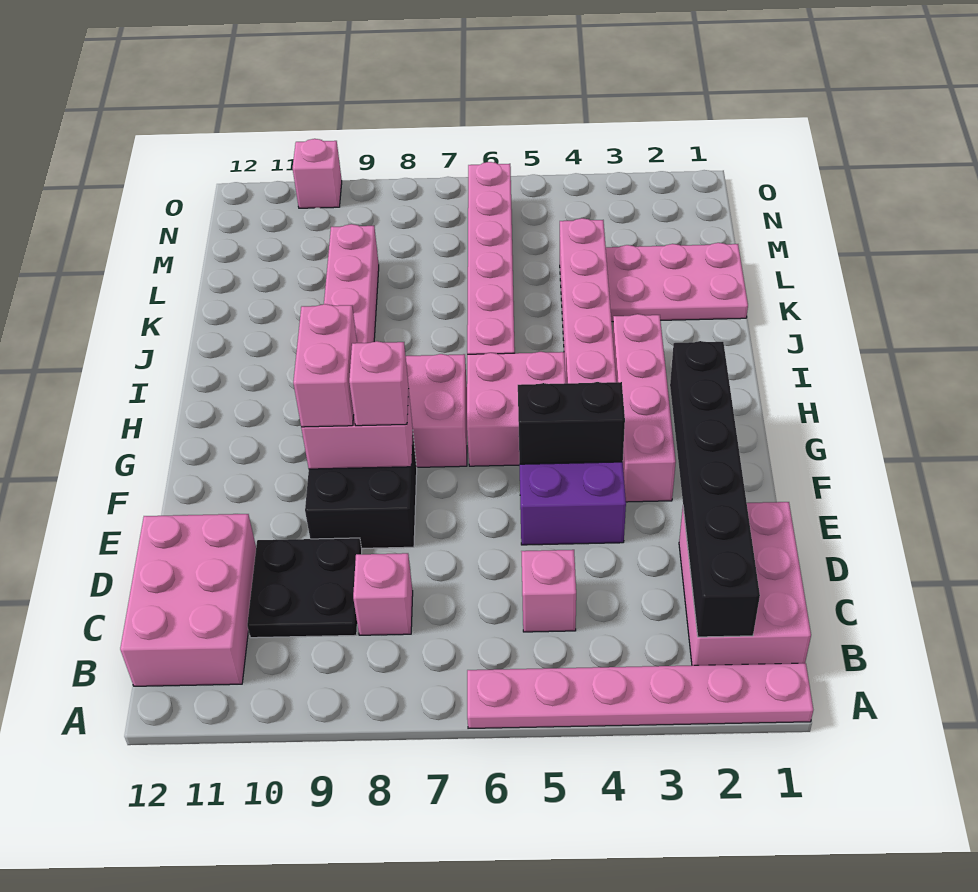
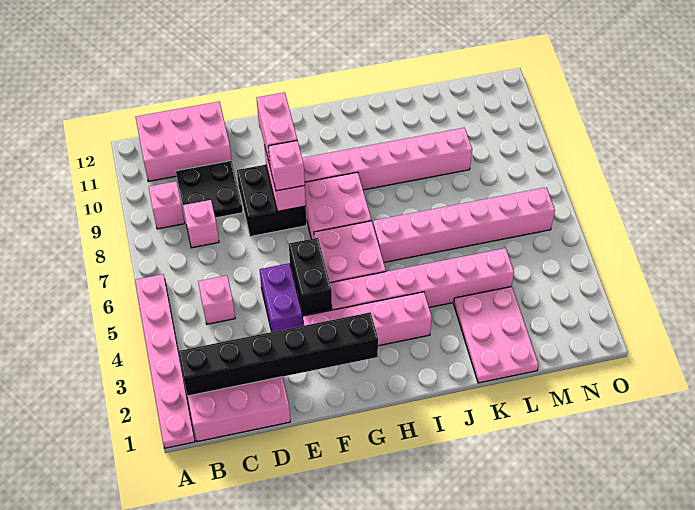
pink 1x2 brick [293,304,357,427] -> pink 1x2 brick turned to [257,92,297,165]
pink 1x1 brick [293,139,342,208] -> pink 1x1 brick moved to [149,181,185,229]

